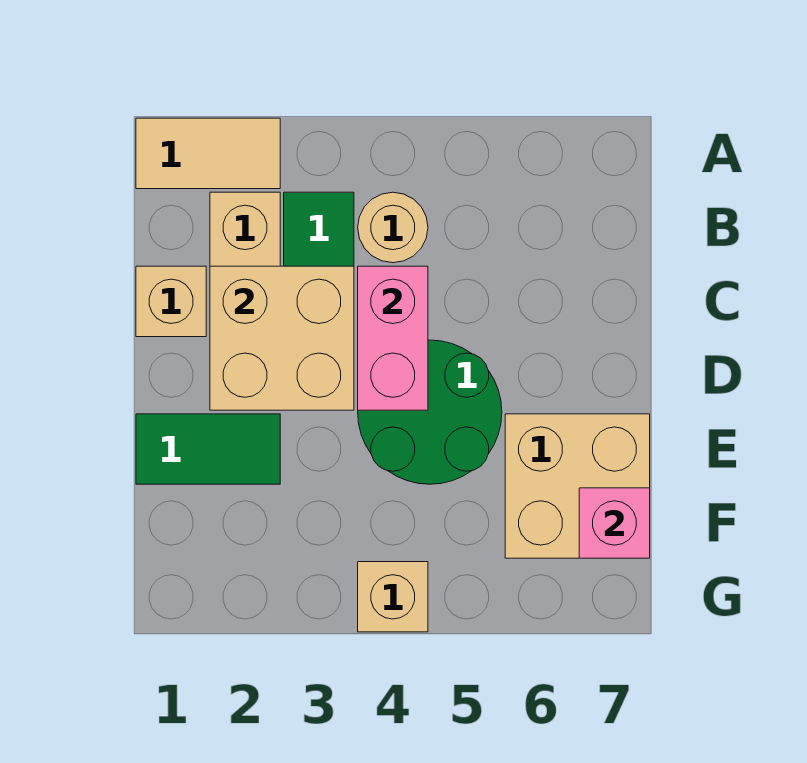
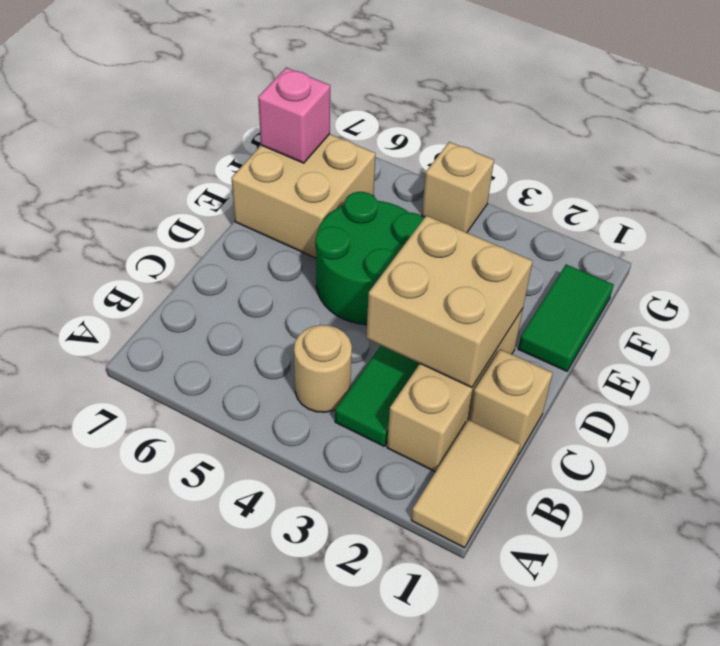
tan 1x2 tile [136,118,280,189] -> tan 1x2 tile turned to [411,420,520,548]
pink 1x2 brick [358,266,428,410] -> none
green 1x2 tile [136,414,280,484] -> green 1x2 tile turned to [518,265,614,371]

